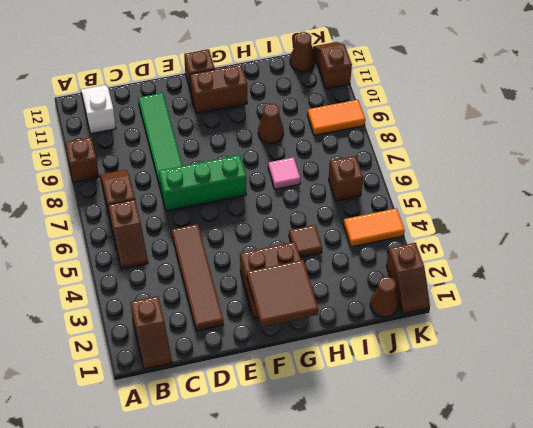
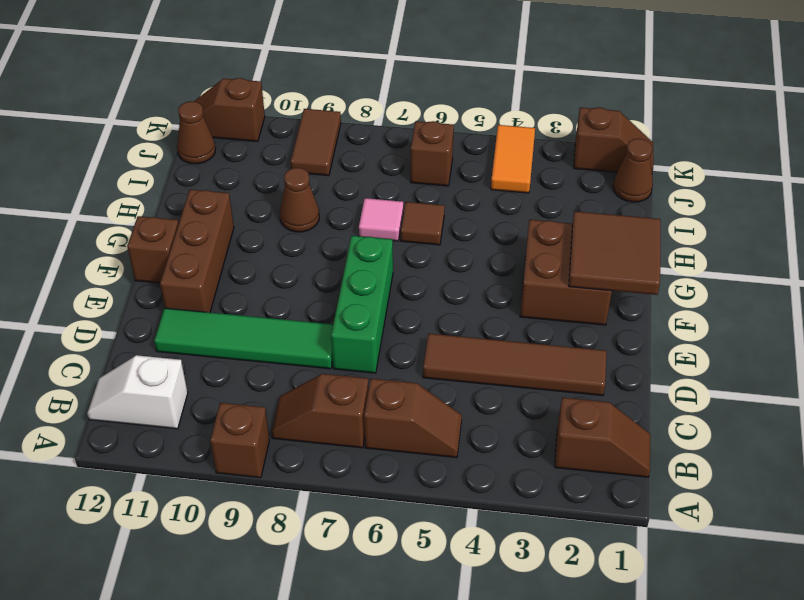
brown 1x2 brick [190,65,247,113] -> brown 1x3 brick [160,190,234,312]
brown 1x1 tile [289,225,322,257] -> brown 1x1 tile moved to [401,202,445,245]
orange 1x2 tile [307,100,365,135] -> brown 1x2 tile [291,109,341,176]

